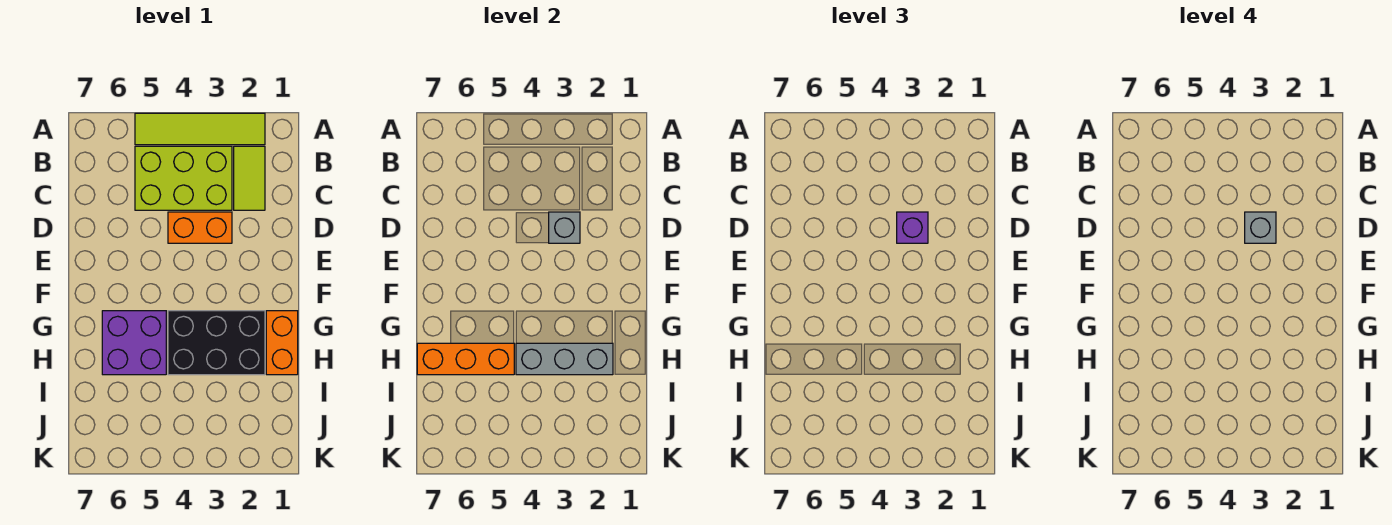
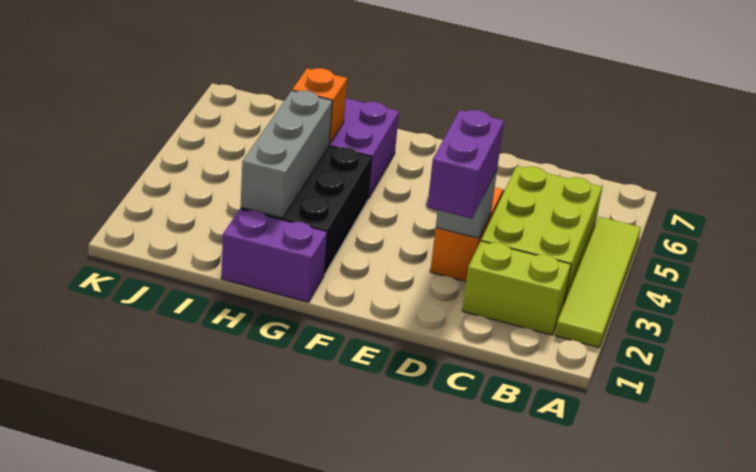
lime 1x2 tile [234,146,265,210] -> lime 1x2 brick [462,241,571,335]
purple 1x1 brick [897,212,928,243] -> purple 1x2 brick [427,110,504,219]
grey 1x1 brick [1245,212,1276,243] -> none
orange 1x2 brick [266,311,298,375] -> purple 1x2 brick [221,209,327,302]
orange 1x3 brick [417,343,514,375] -> orange 1x1 brick [292,68,347,144]

